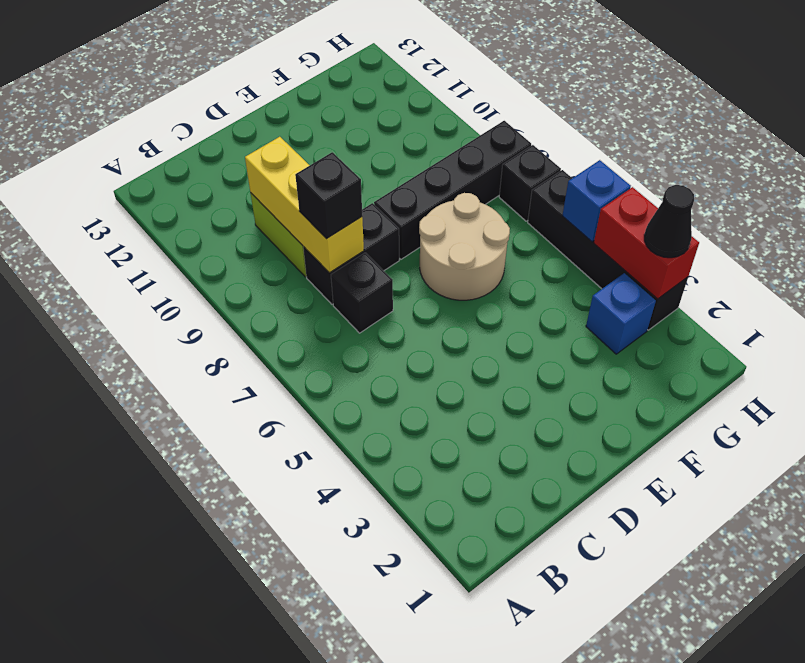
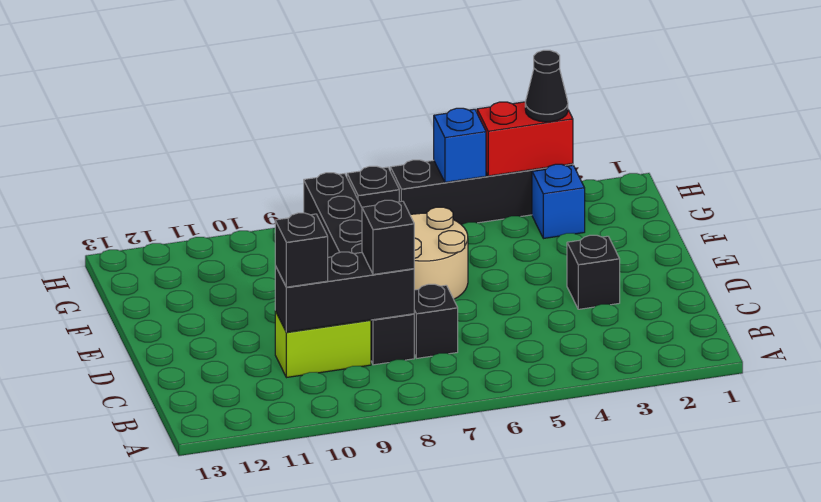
yellow 1x3 brick [245,137,364,273] -> black 1x3 brick [275,252,414,332]
none -> black 1x1 brick [275,213,328,287]
none -> black 1x1 brick [567,235,620,309]

